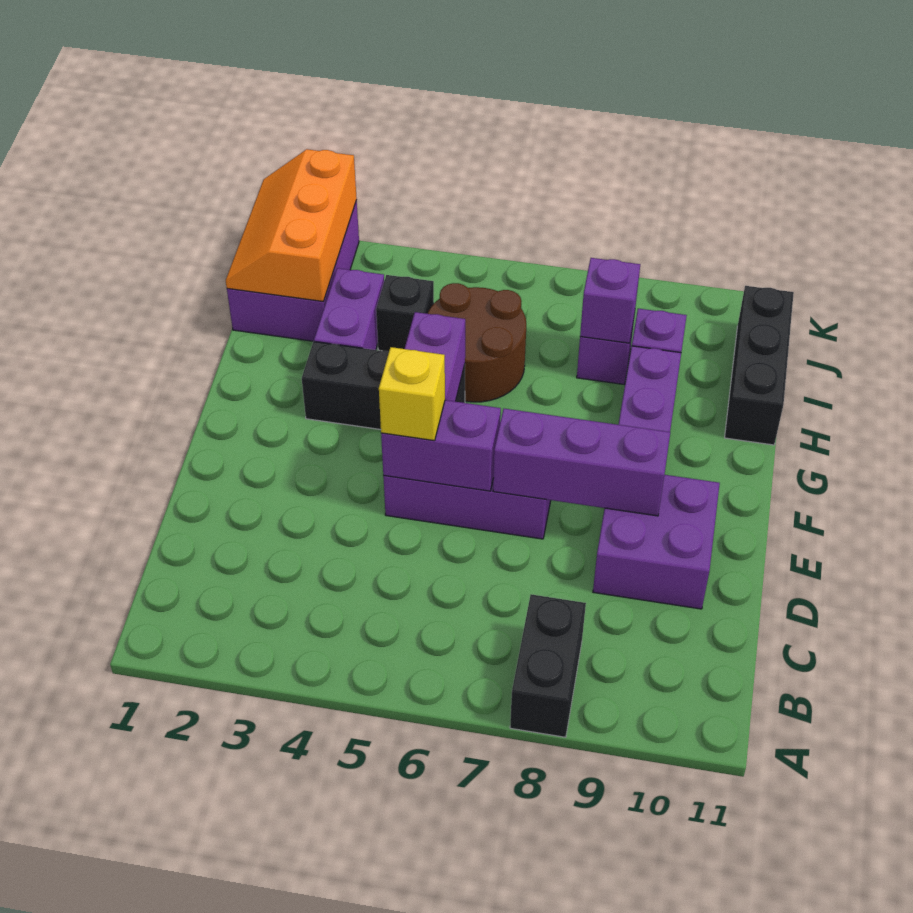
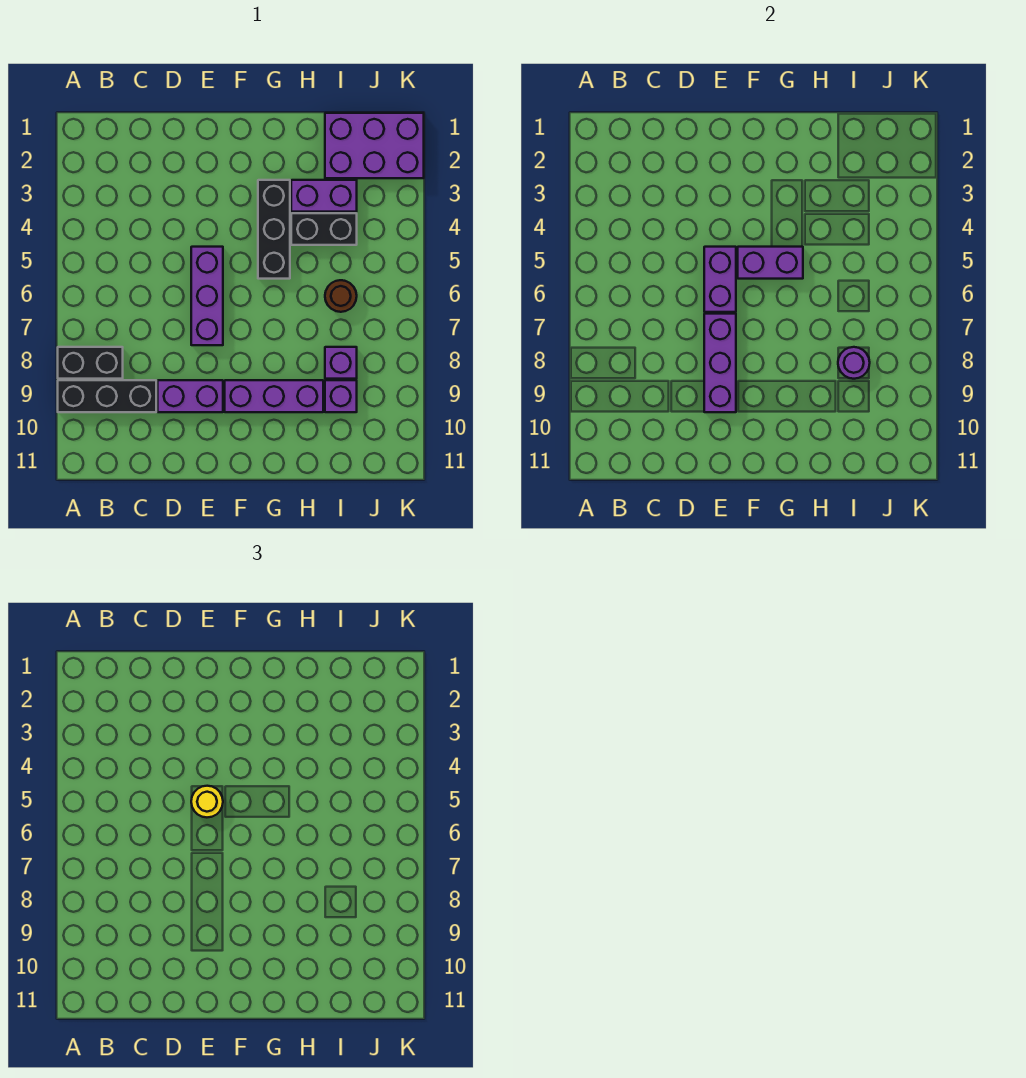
purple 2x2 brick [593,475,720,609] -> purple 1x2 brick [158,380,223,412]
yellow 1x1 brick [379,347,445,441] -> yellow 1x1 round brick [191,786,223,817]
brown 2x2 round brick [428,283,526,402] -> brown 1x1 round brick [325,280,357,312]
black 1x3 brick [725,286,794,445] -> black 1x3 brick moved to [58,380,156,412]
orange 2x3 slope [226,149,357,302] -> none
black 1x1 brick [376,275,434,352] -> black 1x2 brick [291,213,357,245]
purple 1x1 brick [580,258,640,343] -> purple 1x1 round brick [838,347,870,379]

